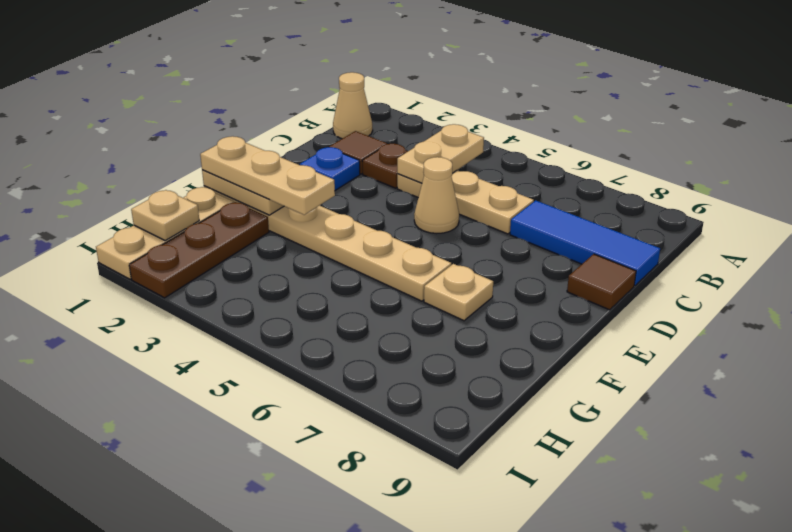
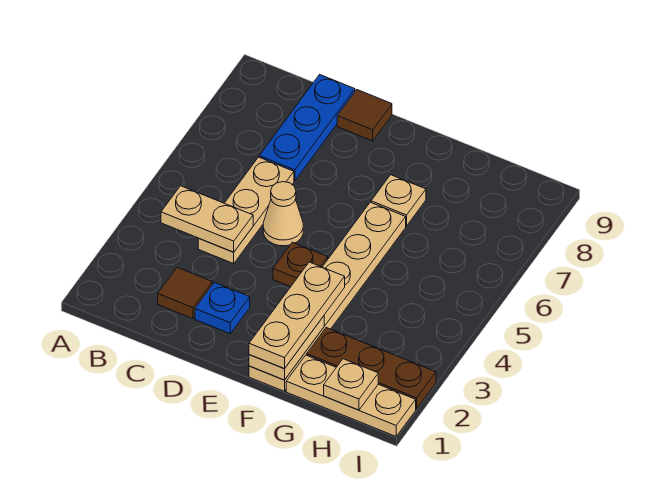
tan 1x1 cone [333,72,373,139] -> none
brown 1x1 plate [362,144,408,188] -> brown 1x1 plate moved to [273,242,328,287]
blue 1x3 tile [510,200,660,286] -> blue 1x3 plate [259,75,355,181]

